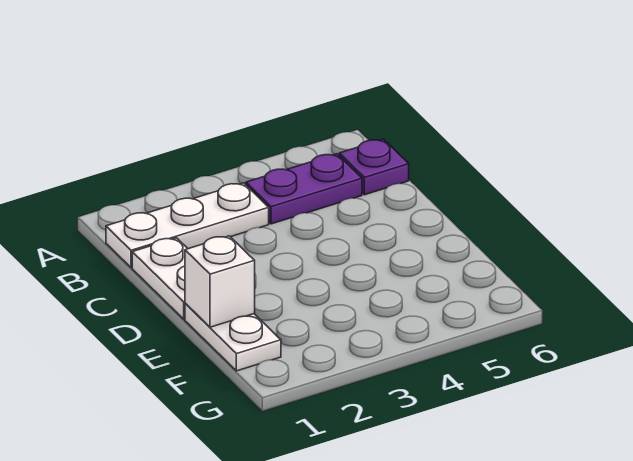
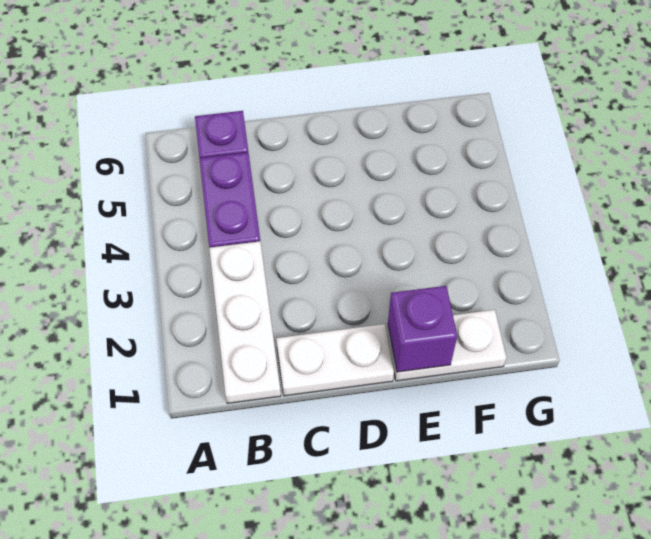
white 1x1 brick [185,236,255,327] -> purple 1x1 brick [388,286,457,372]

